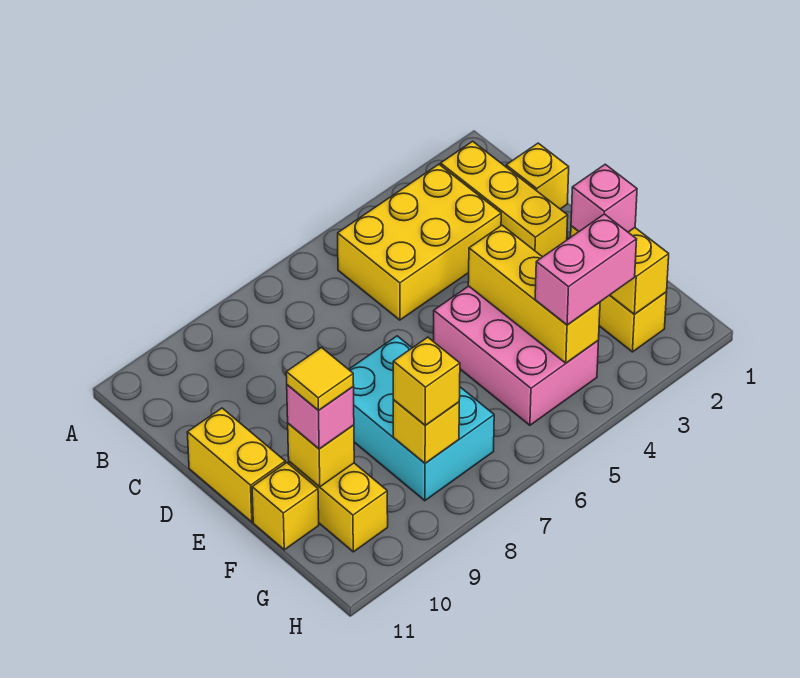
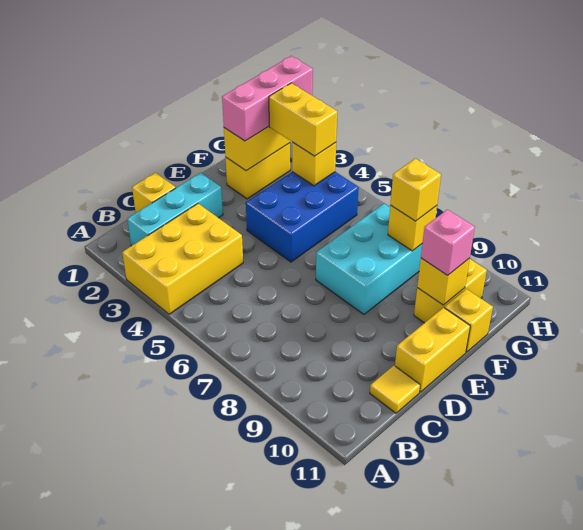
yellow 1x3 brick [441,141,568,257] -> cyan 1x3 brick [127,173,223,246]
yellow 2x3 brick [338,164,501,320] -> yellow 2x3 brick turned to [122,204,243,314]
pink 2x3 brick [434,286,598,425] -> blue 2x3 brick [246,172,359,262]
yellow 1x3 brick [468,225,600,363] -> yellow 1x1 brick [292,142,336,186]
pink 1x1 brick [571,164,637,232] -> pink 1x3 brick [222,56,313,141]
yellow 1x1 tile [286,348,354,411] -> yellow 1x1 tile moved to [370,366,420,413]
pink 1x2 brick [535,214,637,325] -> yellow 1x2 brick [269,83,337,156]

